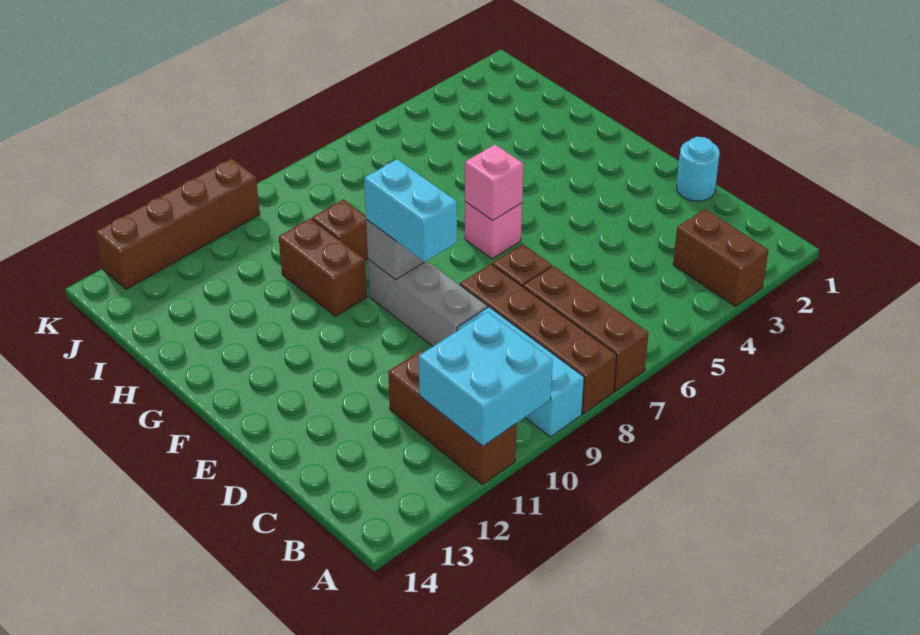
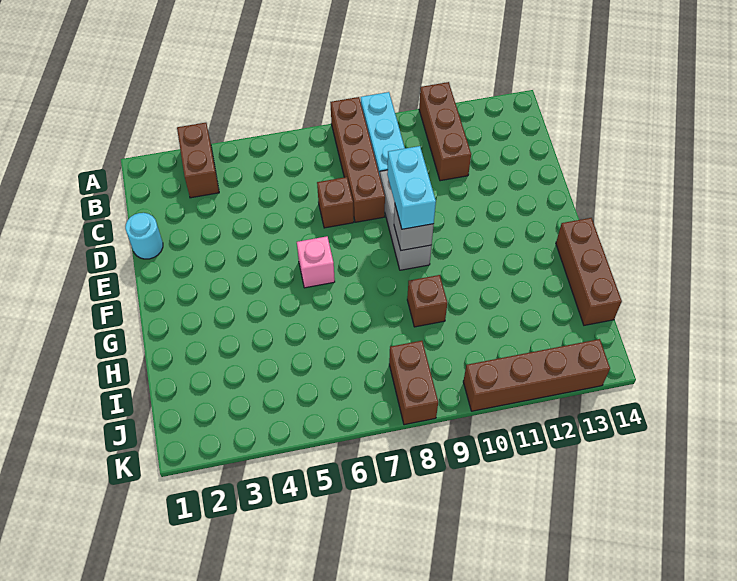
brown 1x3 brick [523,266,649,391] -> brown 1x3 brick moved to [556,218,622,325]
cyan 2x2 brick [419,312,553,446] -> none
pink 1x1 brick [465,145,523,220] -> none
brown 1x2 brick [279,218,367,316] -> brown 1x2 brick moved to [389,341,438,425]

